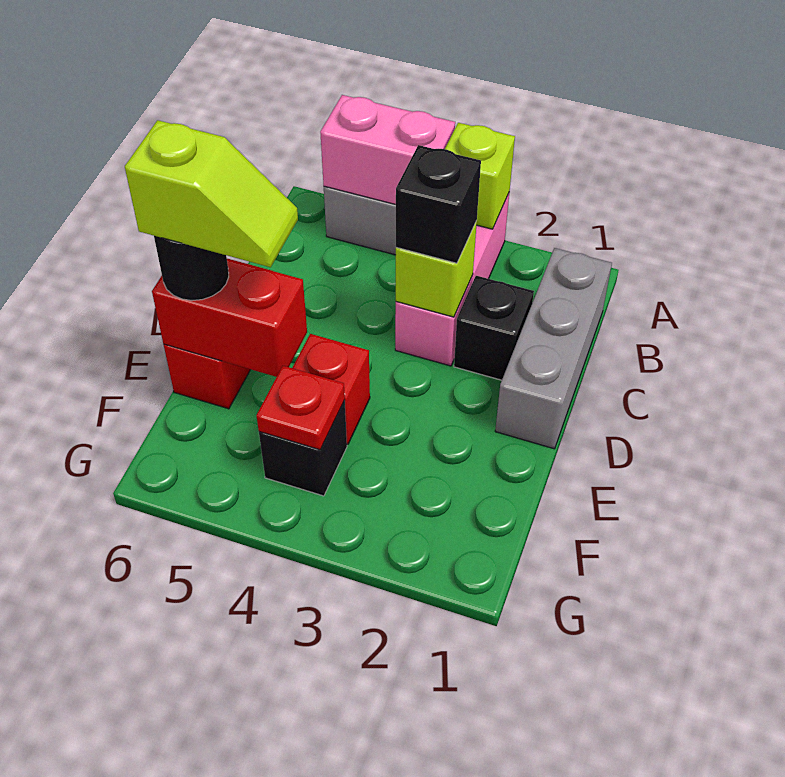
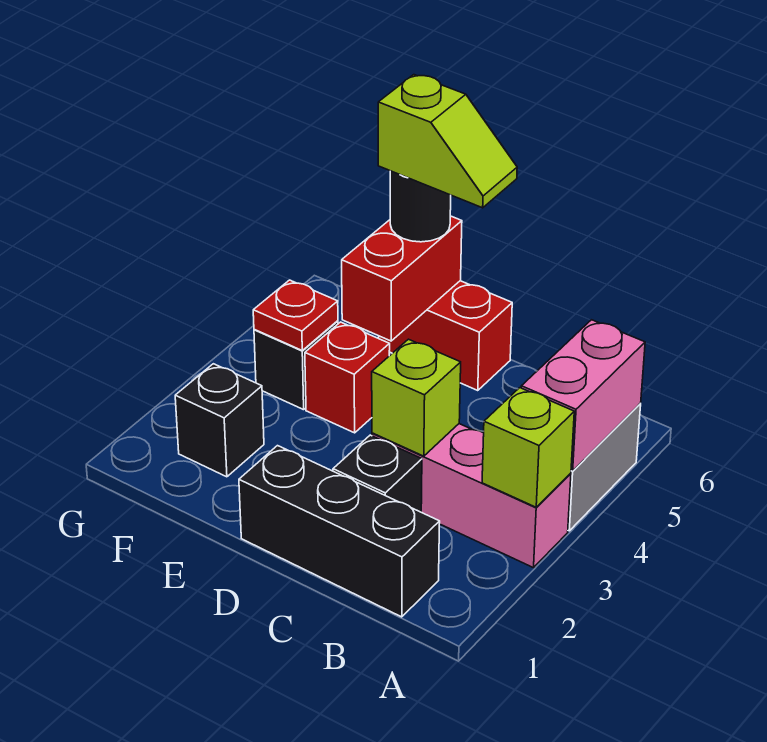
grey 1x3 brick [495,248,612,449] -> black 1x3 brick [239,446,440,617]
black 1x1 brick [396,145,481,263] -> black 1x1 brick moved to [175,364,264,477]
lime 1x2 slope [125,120,298,267] -> lime 1x2 slope turned to [378,75,517,208]

